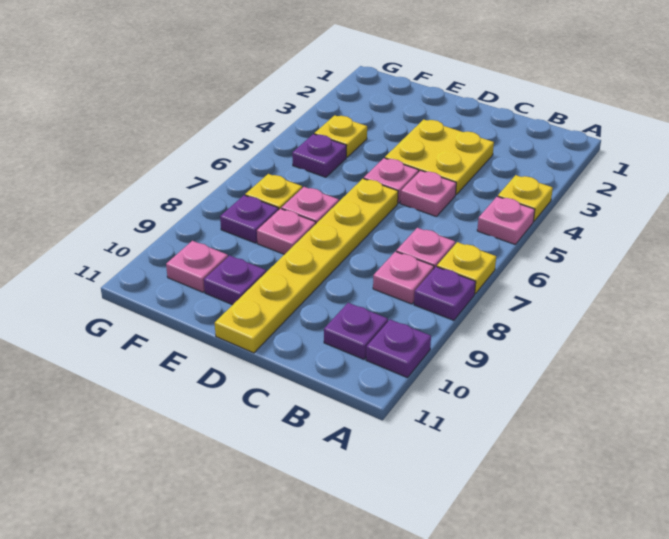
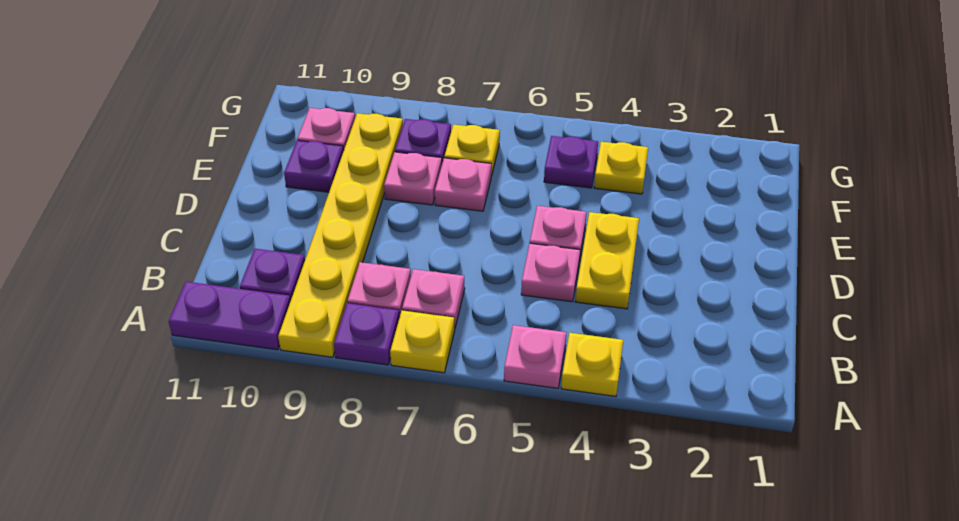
purple 1x1 plate [366,319,431,378] -> purple 1x2 plate [169,282,291,350]
yellow 2x2 plate [385,119,494,195] -> yellow 1x2 plate [575,212,639,309]
yellow 1x6 plate [215,179,398,353] -> yellow 1x6 plate turned to [278,113,403,357]

